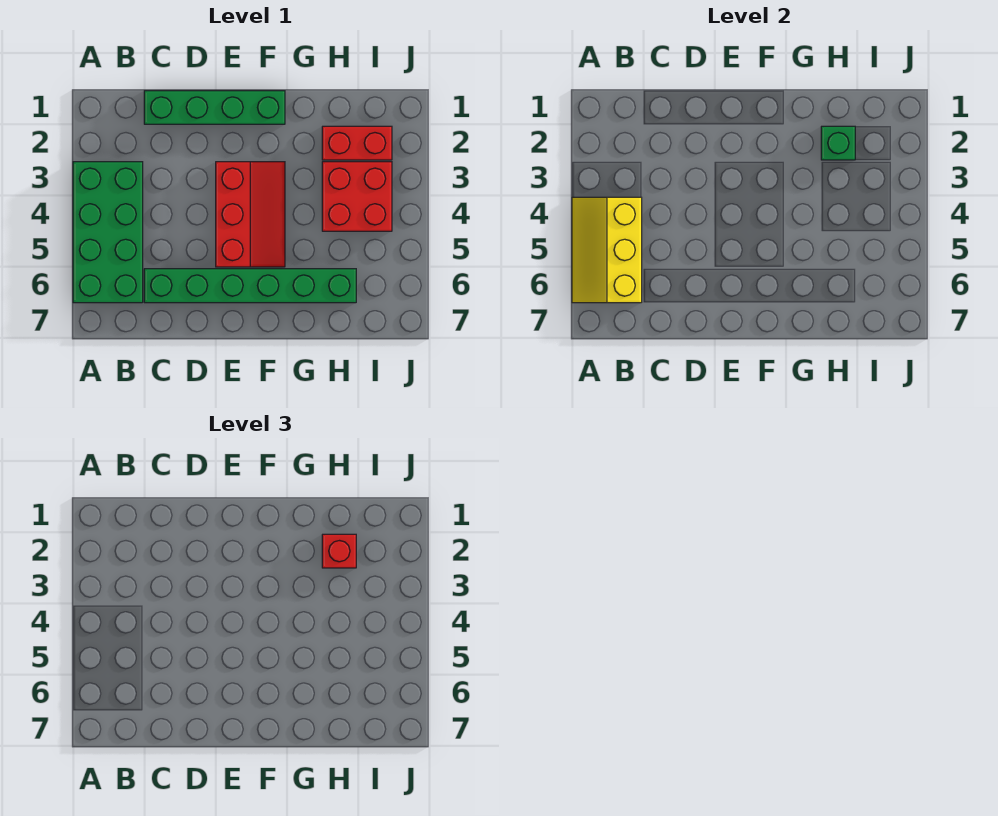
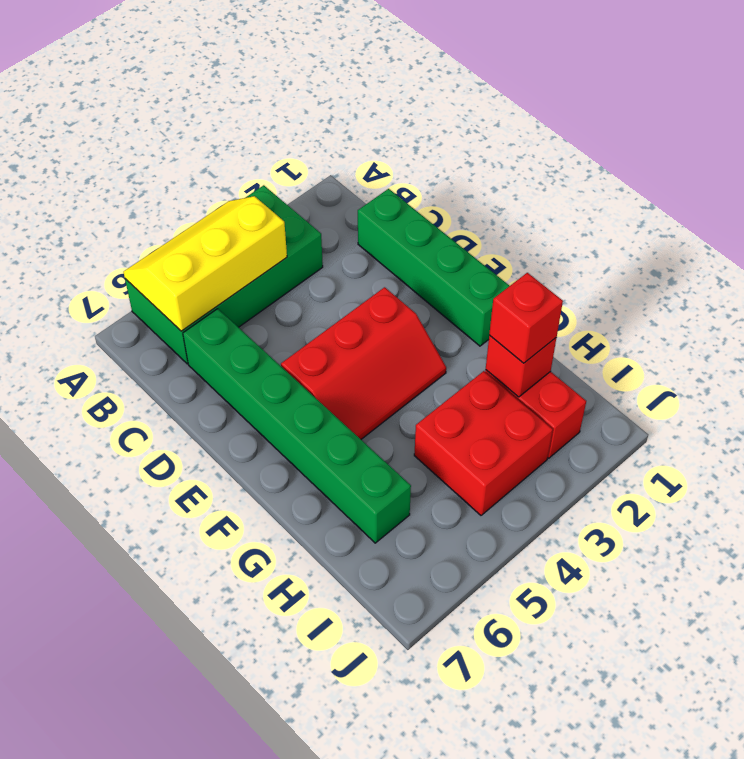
green 1x1 brick [821,126,855,160] -> red 1x1 brick [486,335,556,397]

